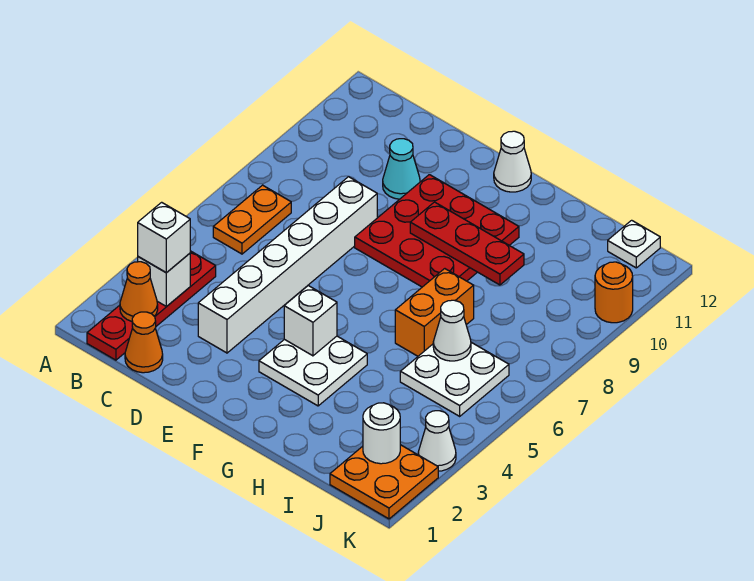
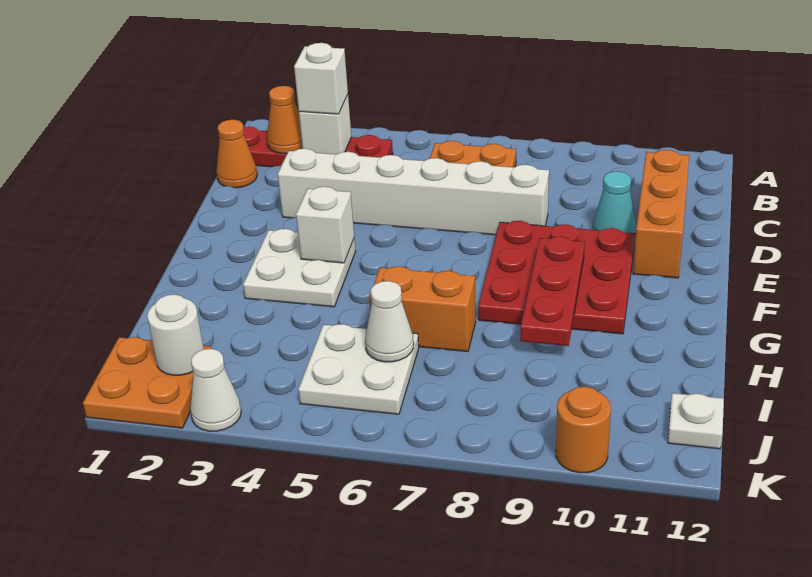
none -> orange 1x3 brick [633,150,689,278]
white 1x1 cone [494,131,531,192] -> none

